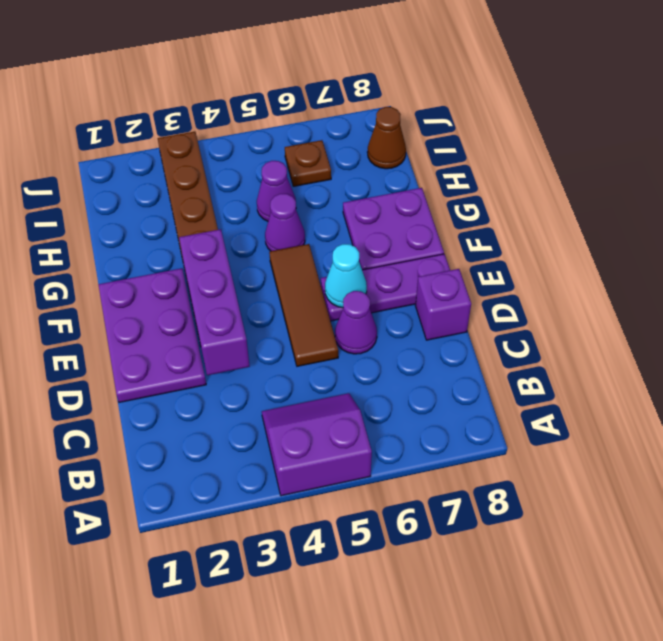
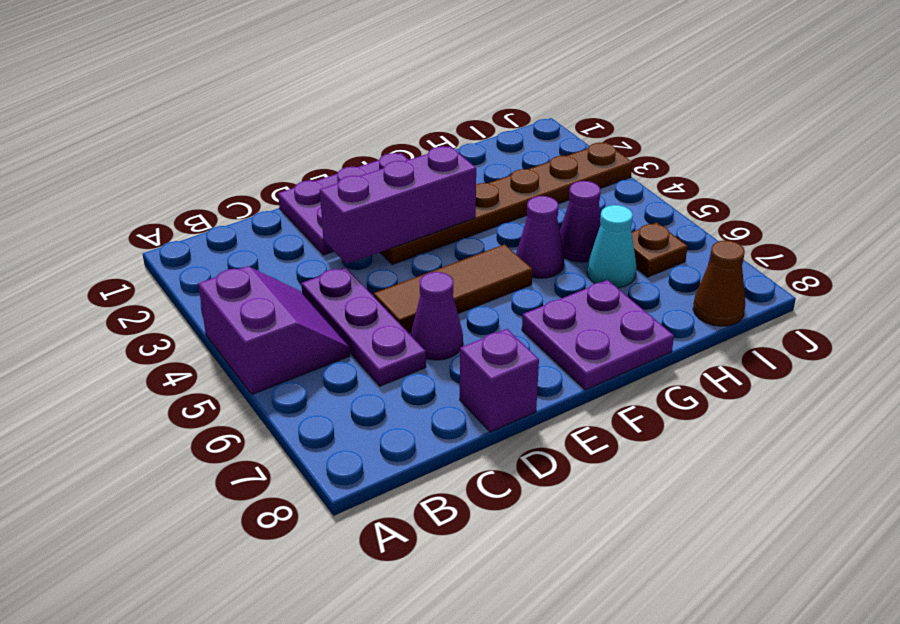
purple 1x3 plate [321,254,450,321] -> purple 1x3 plate moved to [301,267,426,386]
cyan 1x1 cone [325,244,367,308] -> cyan 1x1 cone moved to [587,205,637,288]

